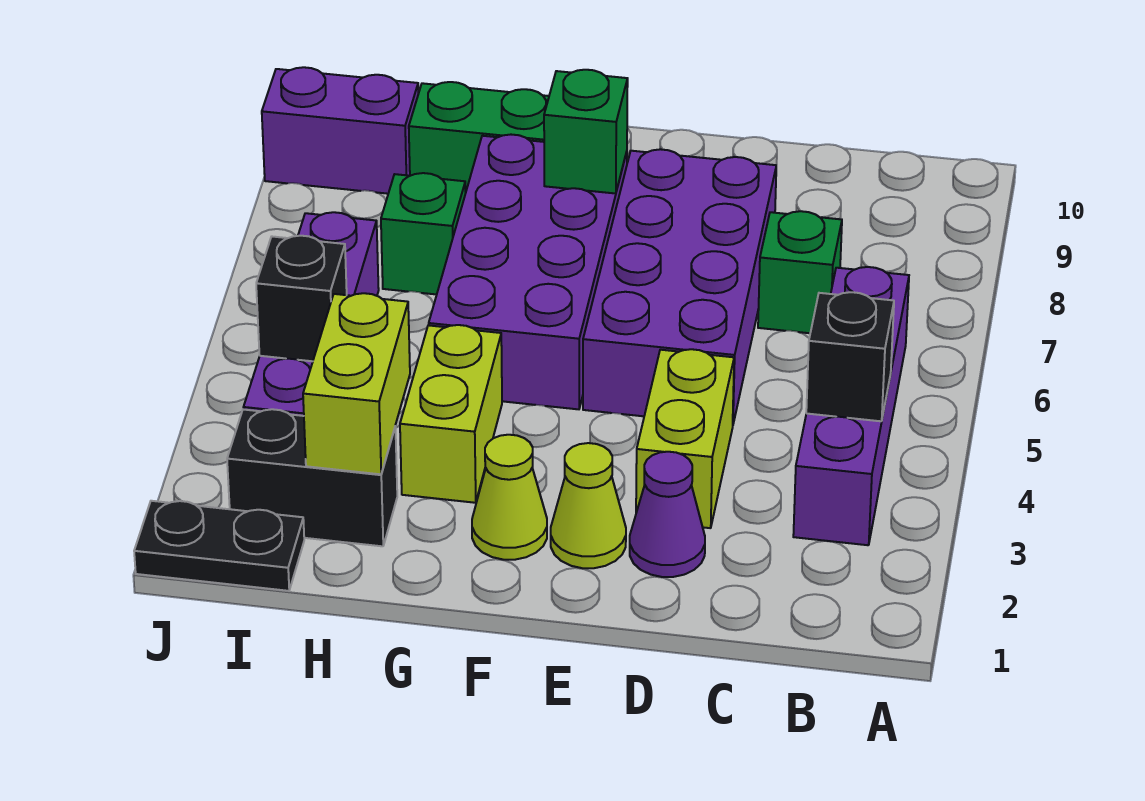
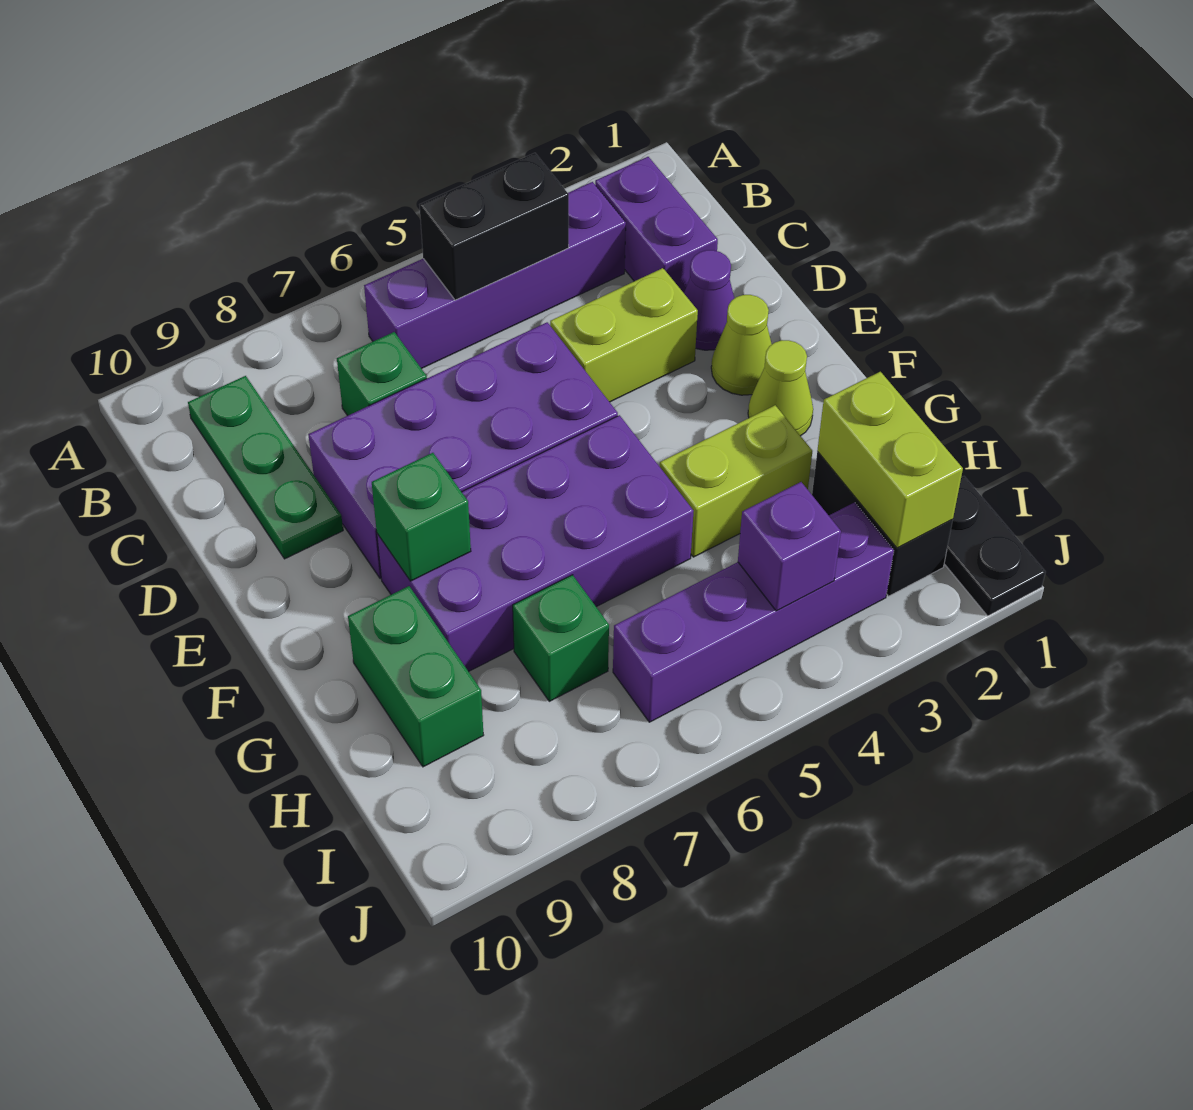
black 1x1 brick [806,292,894,421] -> black 1x2 brick [420,153,569,300]
none -> green 1x3 plate [188,376,343,559]
lime 1x2 brick [303,293,410,474] -> lime 1x2 brick turned to [817,372,963,548]
black 1x1 brick [256,236,347,361] -> purple 1x1 brick [738,482,841,611]
purple 1x2 brick [262,67,418,194] -> purple 1x2 brick moved to [595,157,718,293]

